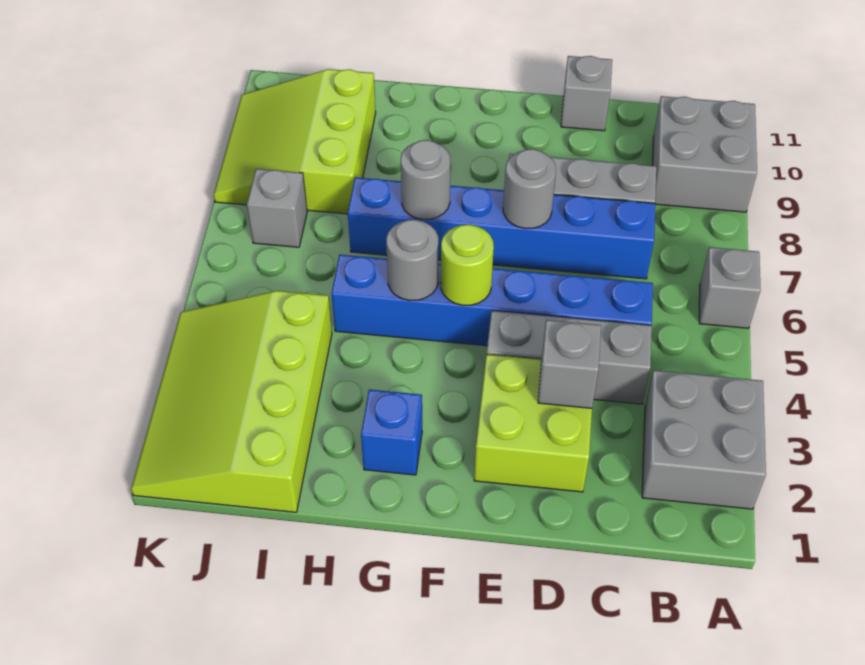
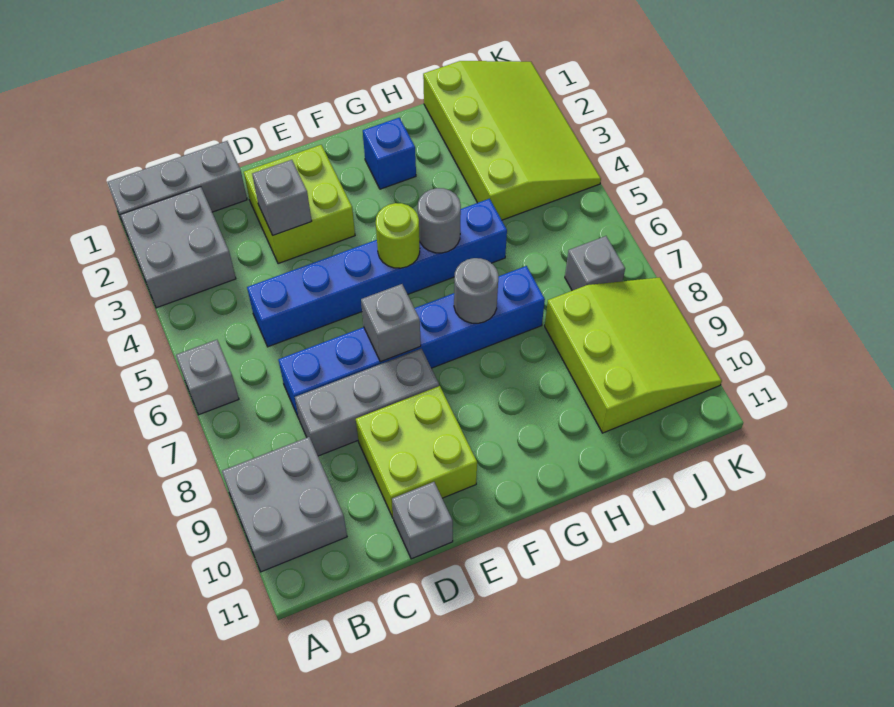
grey 1x3 brick [487,311,652,404] -> grey 1x3 brick moved to [108,141,247,233]
none -> lime 2x2 brick [356,386,477,517]
grey 1x1 round brick [503,149,556,229] -> grey 1x1 brick [361,284,421,362]

